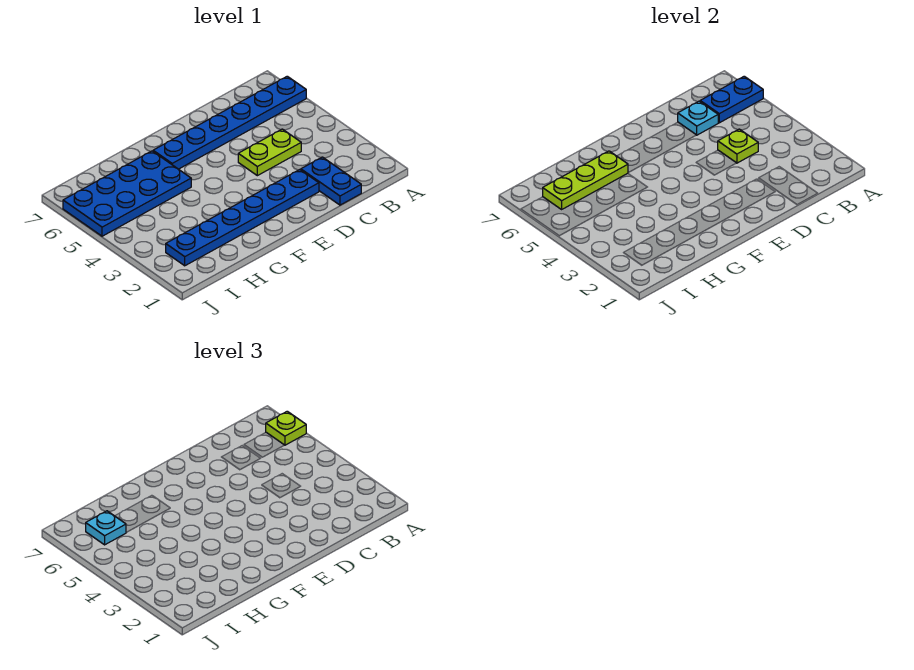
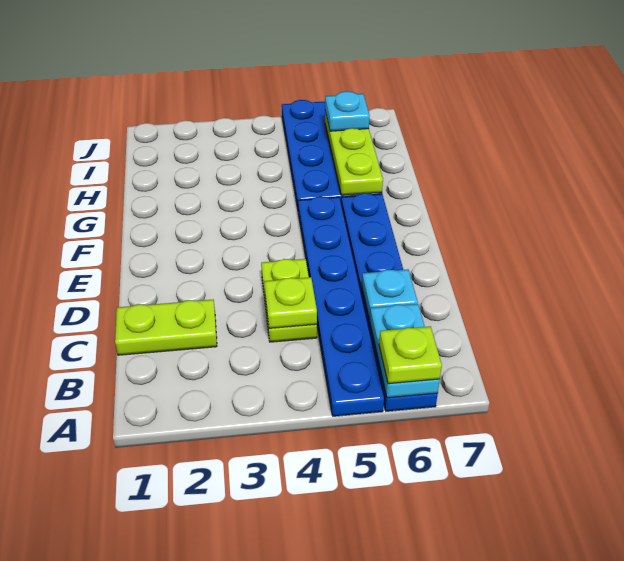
blue 1x2 plate [700,76,763,123] -> cyan 1x2 plate [370,304,440,398]
blue 1x2 plate [301,157,361,205] -> lime 1x2 plate [115,300,217,355]
blue 1x6 plate [166,170,319,266] -> blue 1x6 plate moved to [298,196,384,416]

